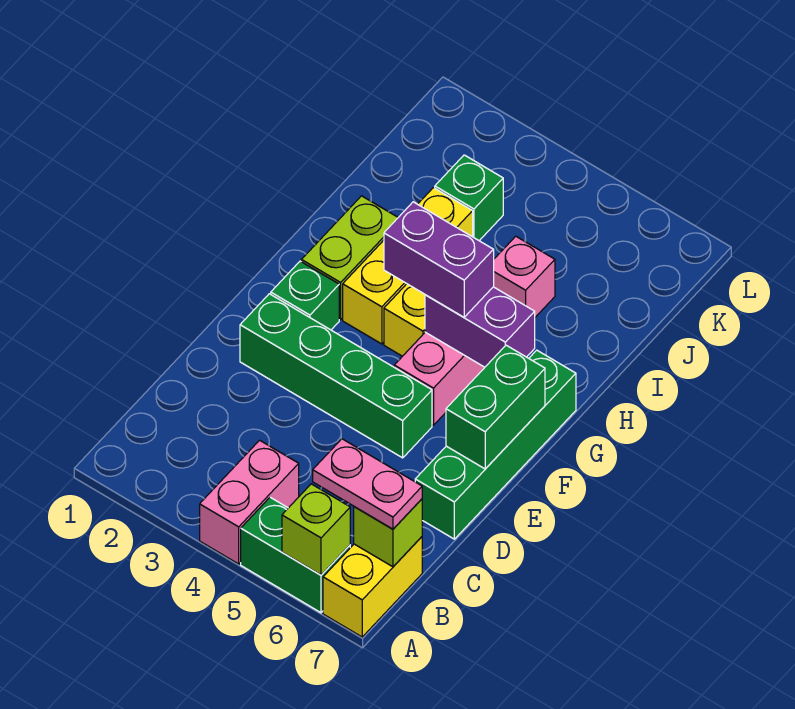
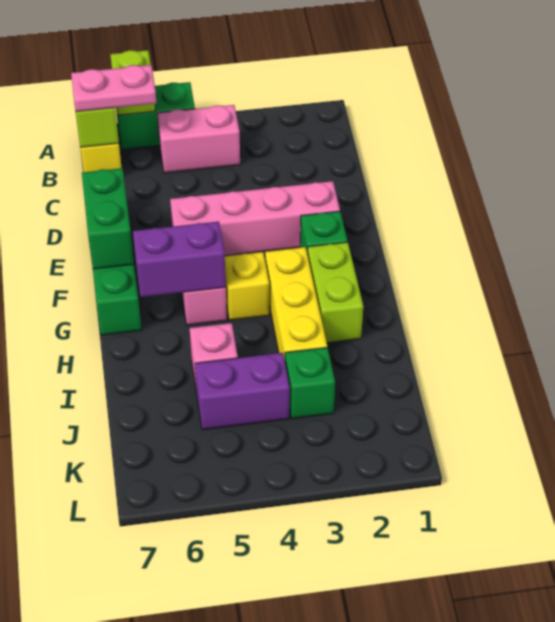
pink 1x2 brick [200,440,299,564] -> pink 1x2 brick turned to [157,105,240,173]
green 1x4 brick [240,294,432,458] -> pink 1x4 brick [170,181,340,256]
purple 1x2 brick [384,202,494,317] -> purple 1x2 brick moved to [195,353,290,430]

